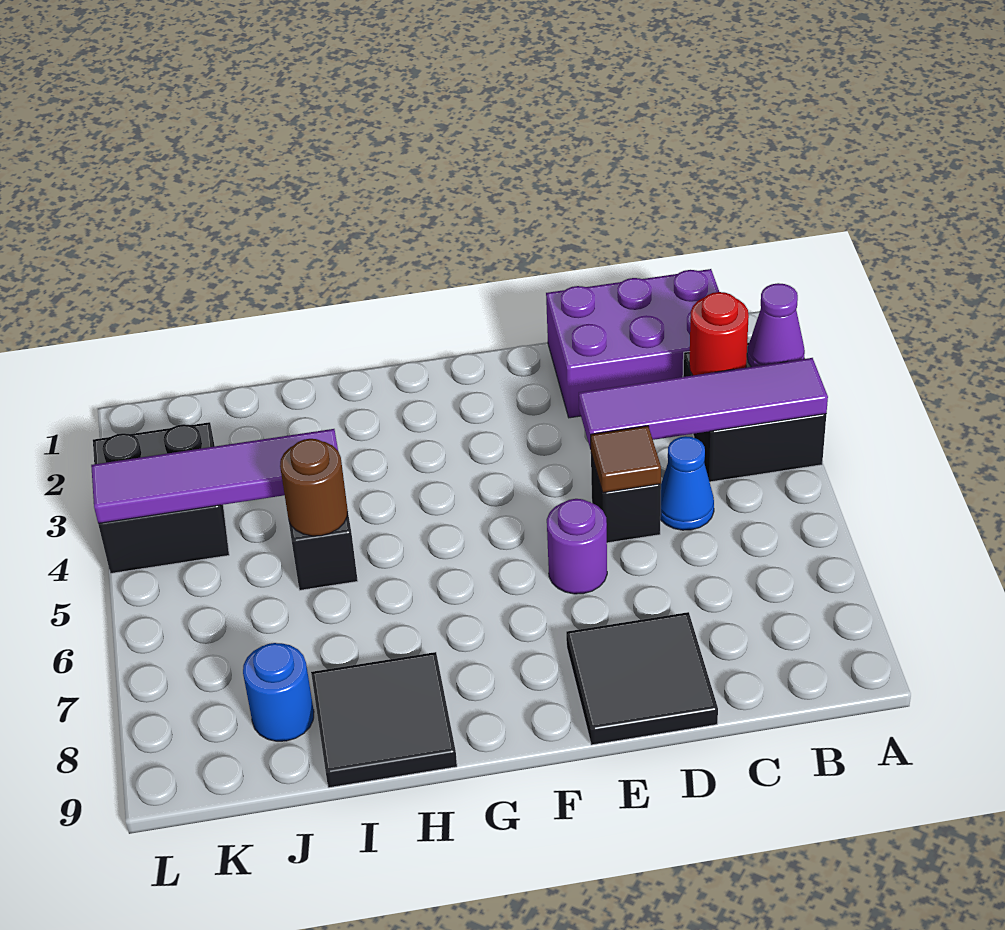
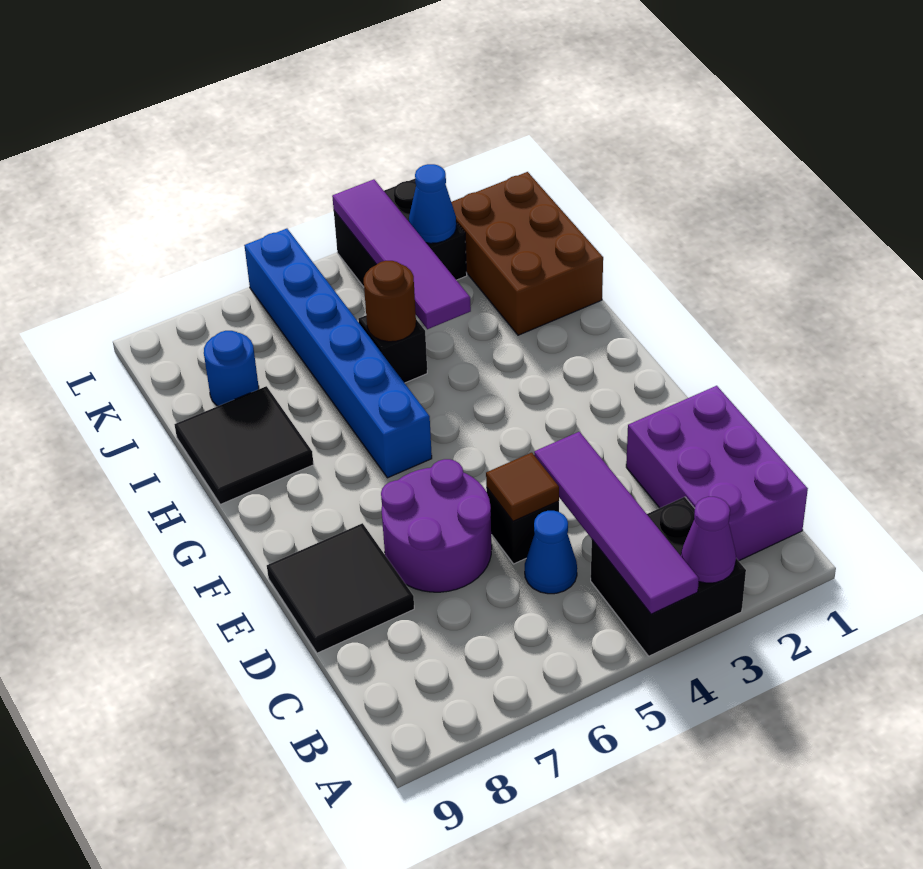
red 1x1 round brick [689,292,749,375] -> none
purple 1x1 round brick [547,499,607,594] -> purple 2x2 round brick [381,459,492,592]
none -> blue 1x6 brick [244,229,432,478]
none -> brown 2x3 brick [451,172,603,335]
none -> blue 1x1 cone [409,164,456,243]

